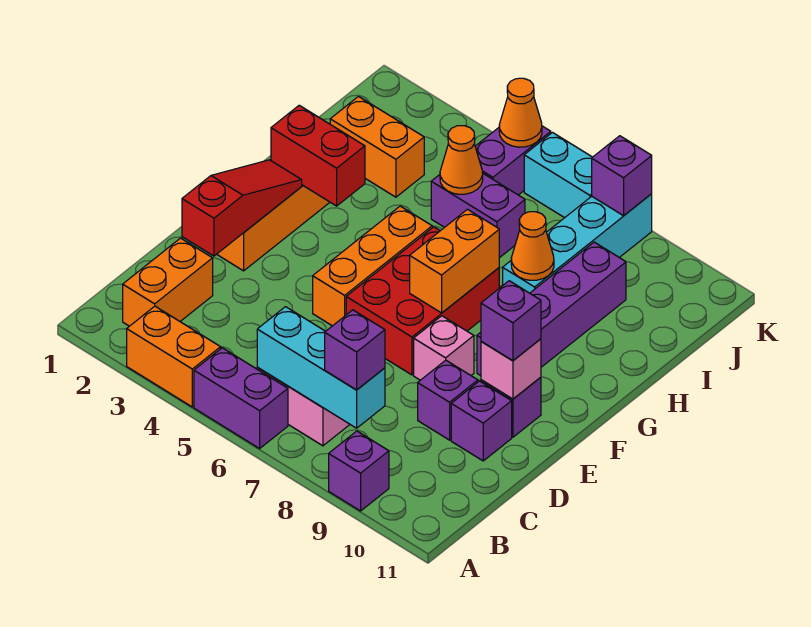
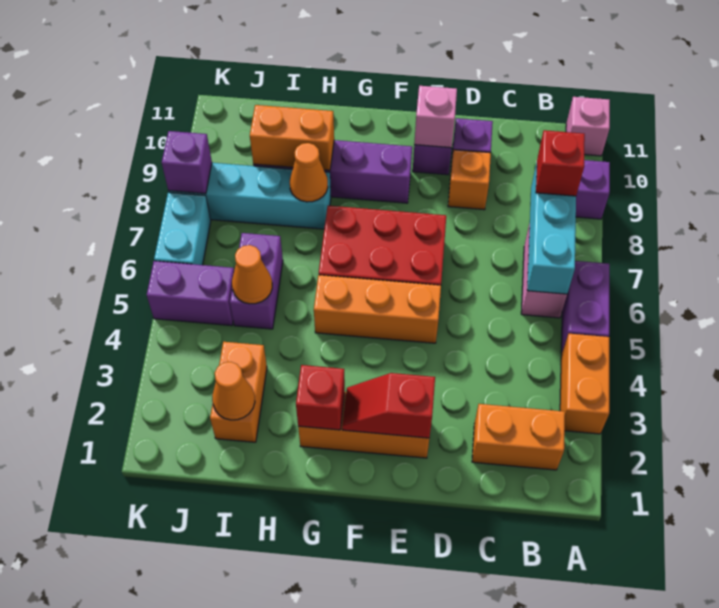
purple 1x1 brick [325,310,385,390] -> red 1x1 brick [536,130,585,196]
red 1x3 slope [182,160,302,256] -> red 1x2 slope [342,373,435,438]
purple 1x1 brick [418,360,478,440] -> orange 1x1 brick [448,150,491,210]
pink 1x1 brick [414,316,474,380] -> pink 1x1 brick moved to [566,97,610,156]
purple 1x1 brick [481,281,541,361] -> none
orange 1x2 brick [410,209,499,313] -> orange 1x2 brick moved to [250,105,334,170]
red 1x2 brick [271,105,365,206] -> red 1x1 brick [296,365,345,430]
orange 1x1 cone [499,78,542,147] -> orange 1x1 cone moved to [212,362,255,420]

